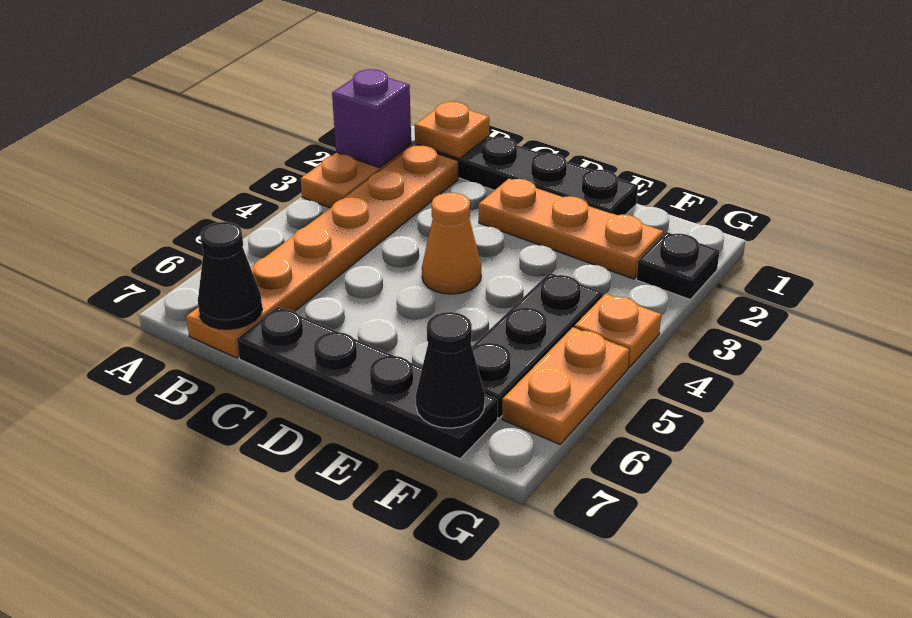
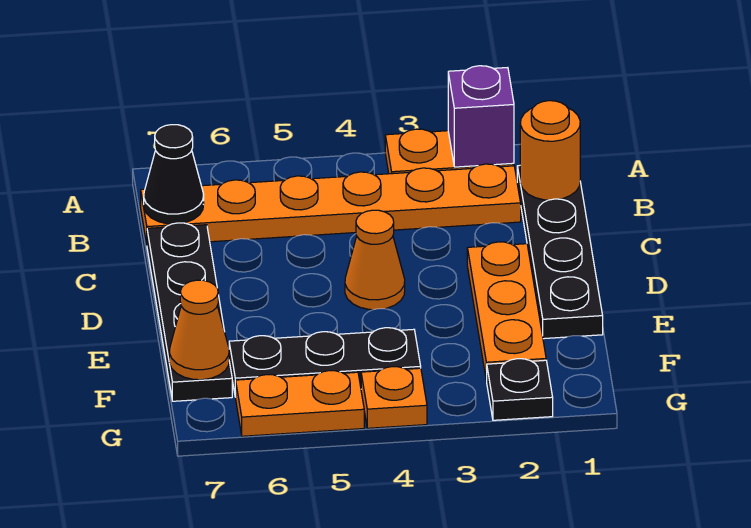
orange 1x1 plate [415,102,489,159] -> orange 1x1 round brick [520,101,580,200]
black 1x1 cone [416,312,485,428] -> orange 1x1 cone [169,280,229,380]

